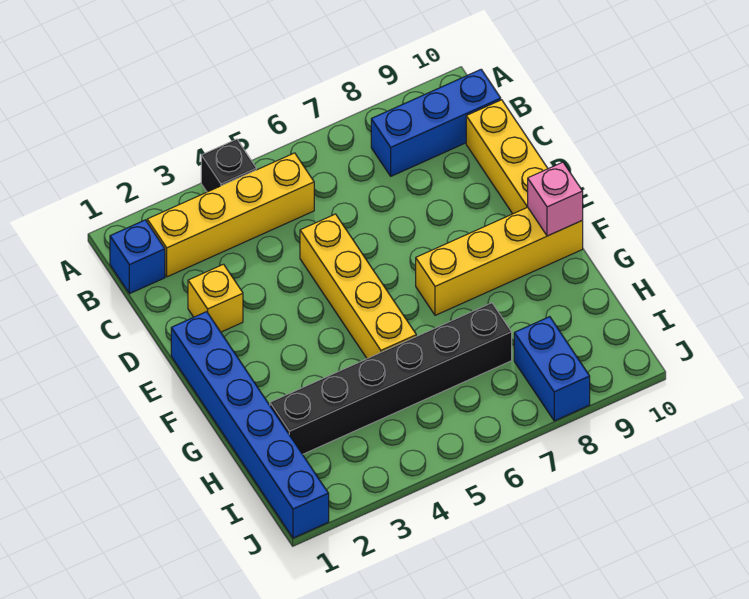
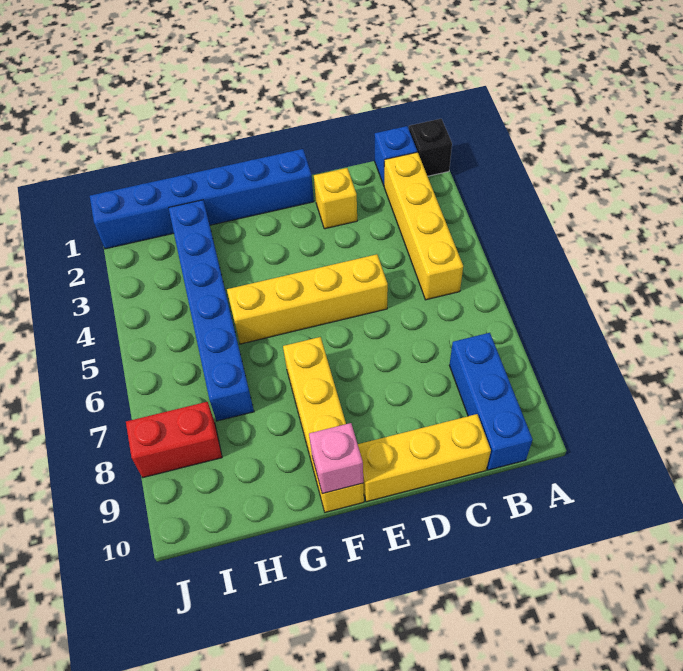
black 1x1 brick [201,139,256,192] -> black 1x1 brick moved to [409,119,452,176]
black 1x6 brick [270,303,512,454] -> blue 1x6 brick [169,200,254,421]
blue 1x2 brick [514,317,590,421] -> red 1x2 brick [126,402,222,478]

